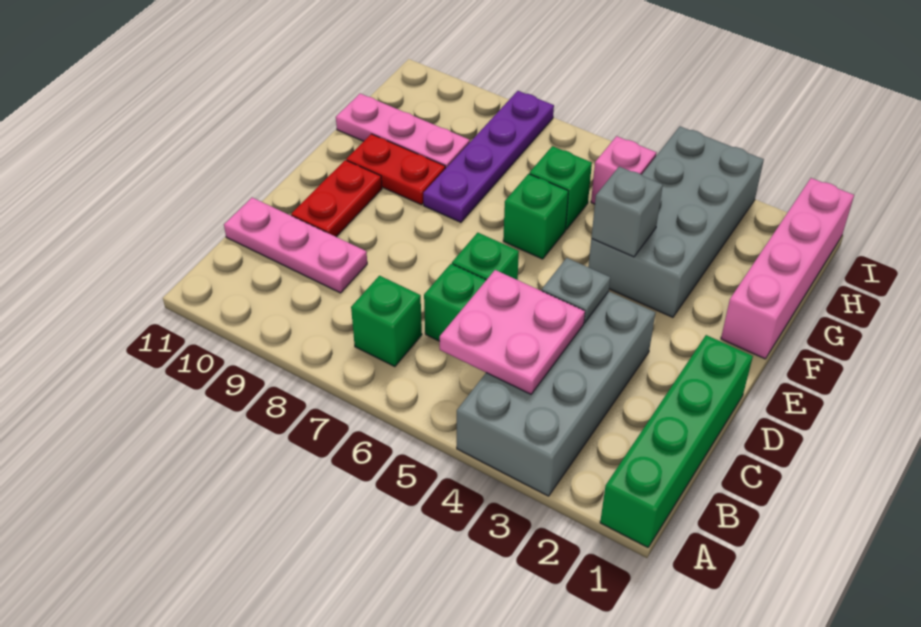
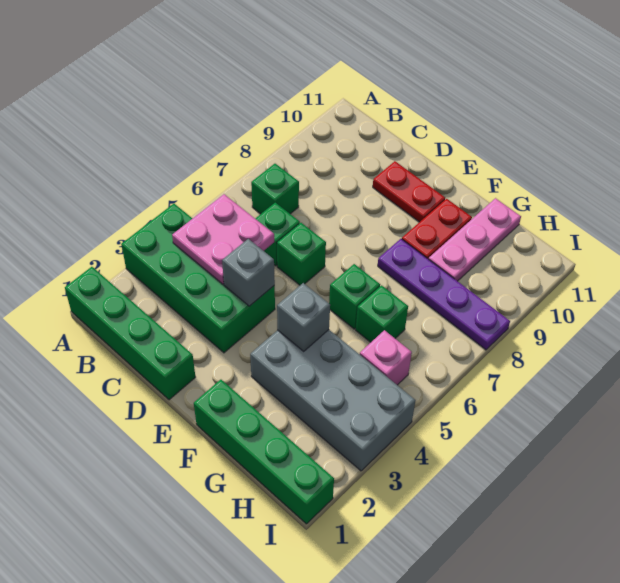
grey 2x4 brick [457,291,655,496] -> green 2x4 brick [121,204,275,353]
pink 1x3 plate [224,198,367,293] -> none
grey 1x1 plate [542,258,610,323] -> grey 1x1 brick [222,239,275,306]
pink 1x4 brick [721,178,854,359] -> green 1x4 brick [194,380,334,524]

